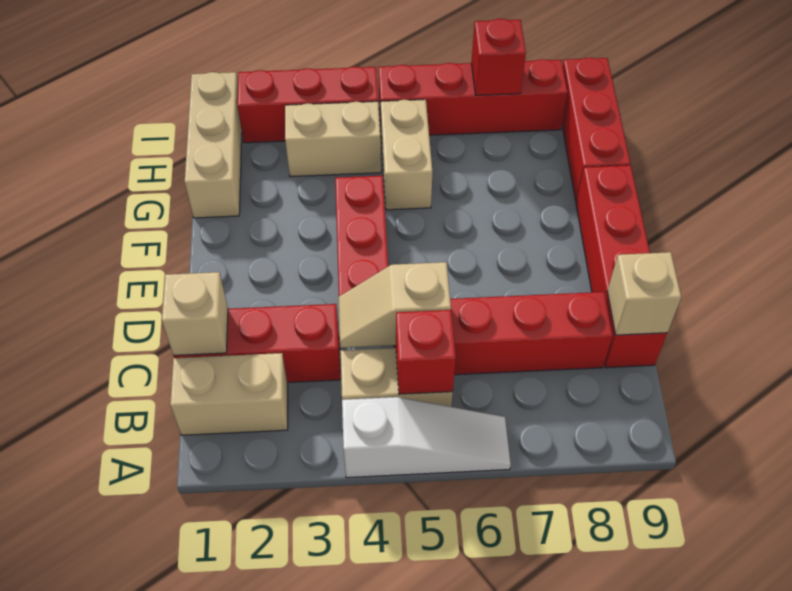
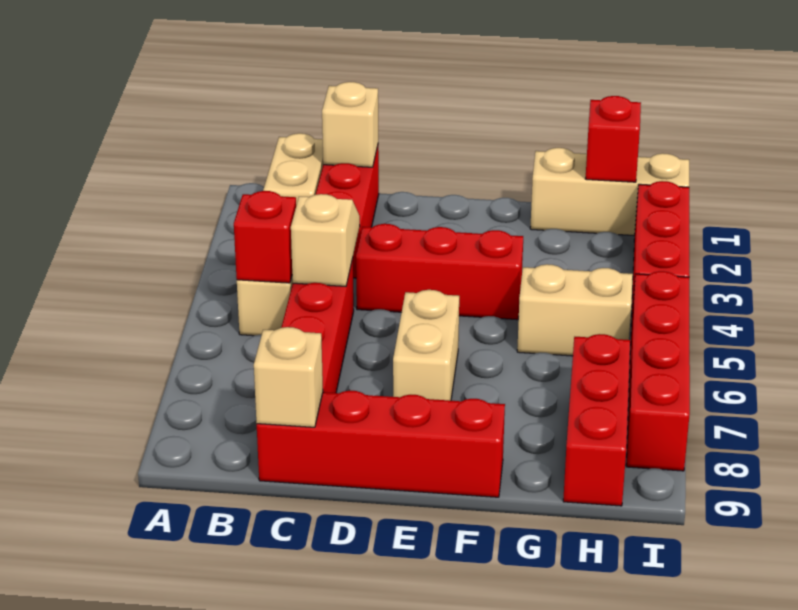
white 1x3 slope [342,397,511,478] -> none
red 1x3 brick [562,58,630,201] -> red 1x3 brick turned to [563,334,630,506]
tan 1x2 brick [285,101,381,177] -> tan 1x2 brick moved to [393,290,459,401]
red 1x1 brick [471,19,526,95] -> red 1x1 brick moved to [586,96,641,182]

